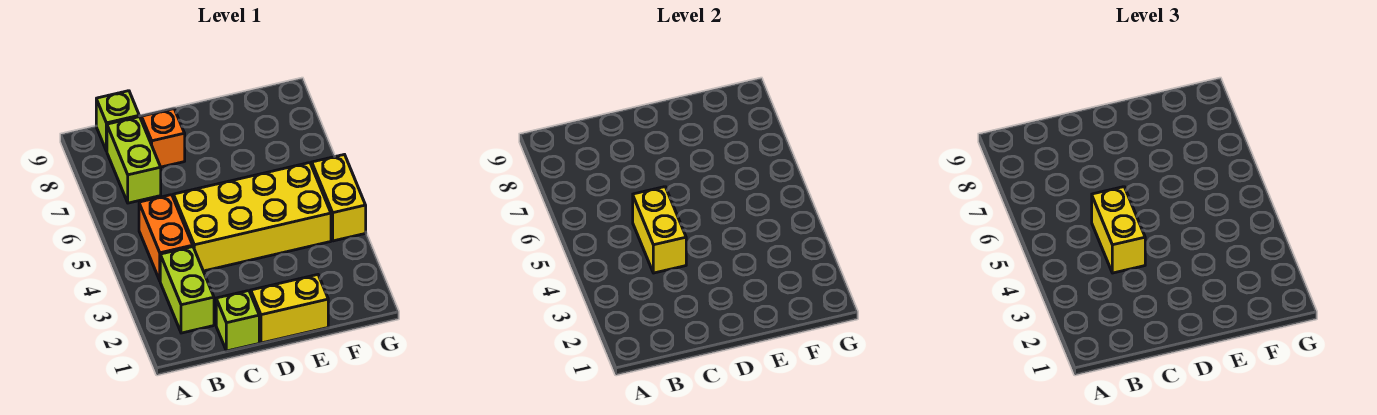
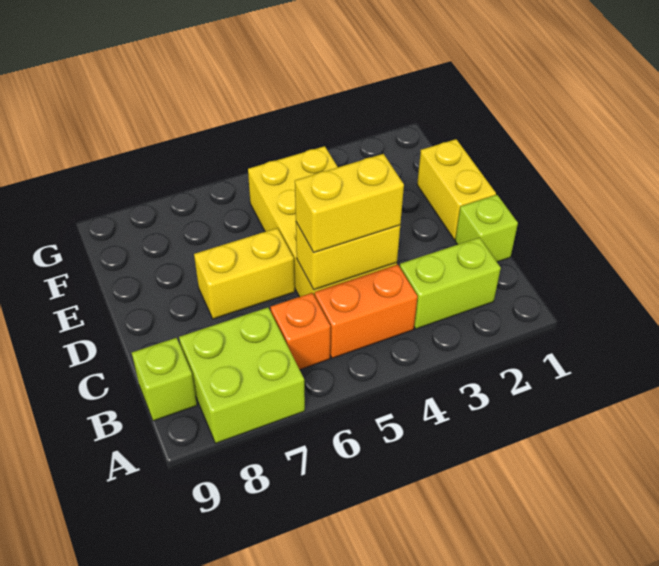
lime 1x2 brick [107,117,161,203] -> lime 2x2 brick [179,308,305,443]
orange 1x1 brick [141,109,185,167] -> orange 1x1 brick moved to [270,293,330,370]
yellow 1x2 brick [312,155,366,241] -> yellow 1x2 brick moved to [194,228,295,319]

